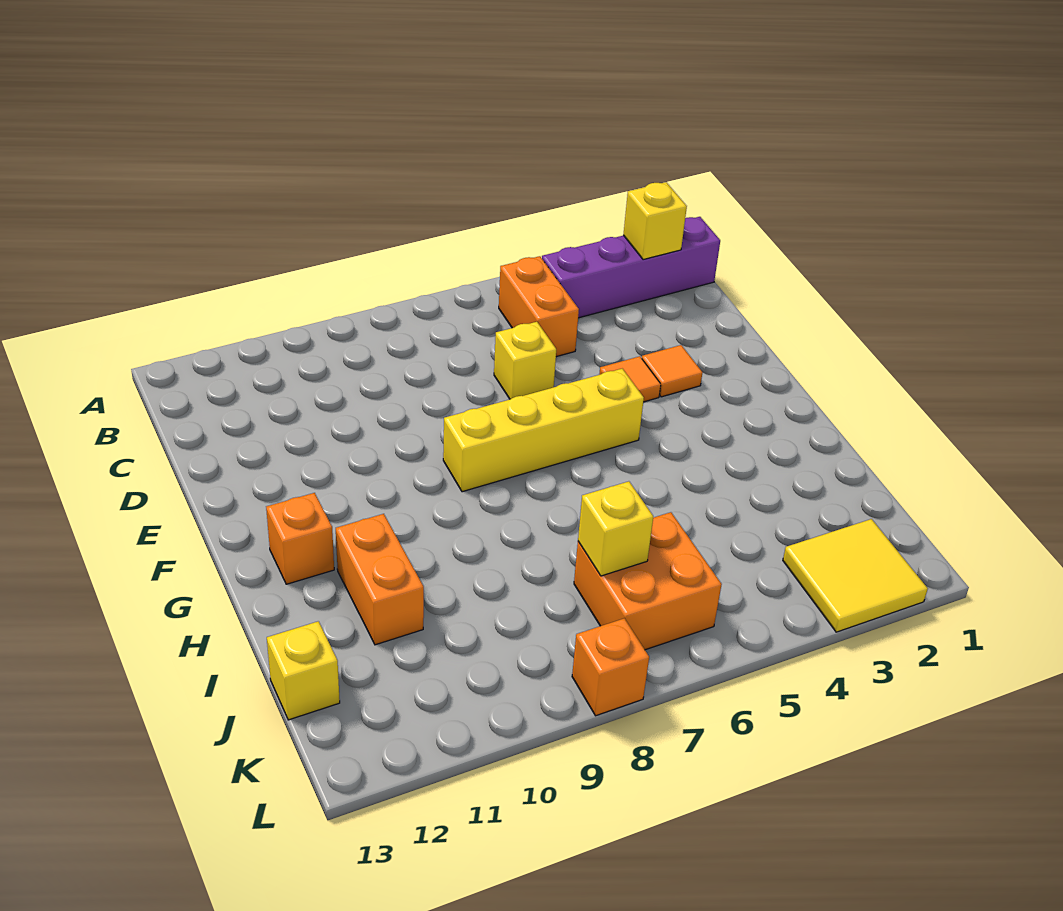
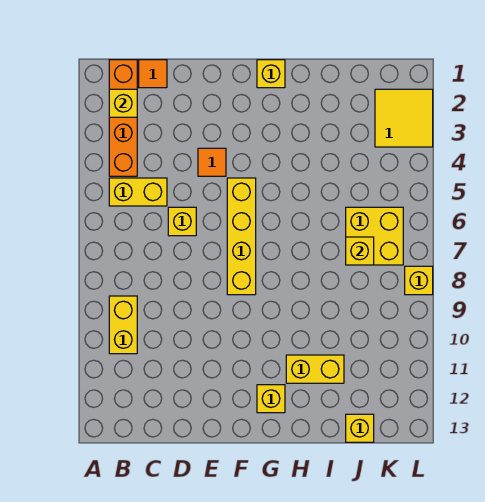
purple 1x4 brick [542,217,720,318] -> orange 1x4 brick [109,60,137,176]
orange 1x2 brick [499,256,579,357] -> yellow 1x2 brick [109,178,167,206]
none -> yellow 1x2 brick [109,296,137,354]
orange 1x1 tile [642,345,703,397] -> orange 1x1 tile moved to [139,60,167,88]
none -> yellow 1x1 brick [257,60,285,88]
orange 1x1 brick [266,493,334,584] -> yellow 1x1 brick [257,385,285,413]
orange 1x2 brick [336,514,424,645] -> yellow 1x2 brick [286,355,344,383]
orange 2x2 brick [574,512,722,650] -> yellow 2x2 brick [346,207,403,265]
orange 1x1 brick [572,618,649,716] -> yellow 1x1 brick [405,266,433,295]

